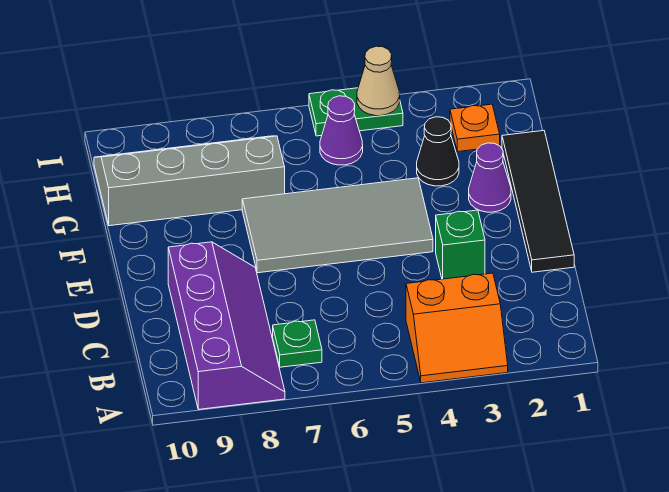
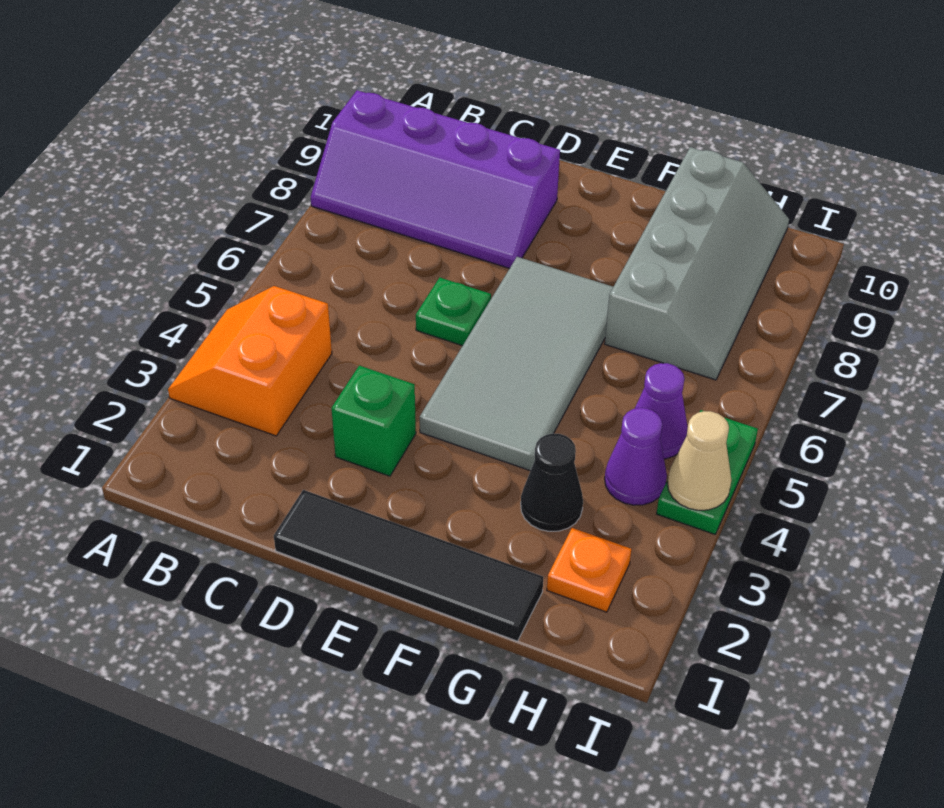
green 1x1 plate [273,320,322,367] -> green 1x1 plate moved to [416,277,491,346]
purple 1x1 cone [469,143,511,212] -> purple 1x1 cone moved to [605,408,667,505]

